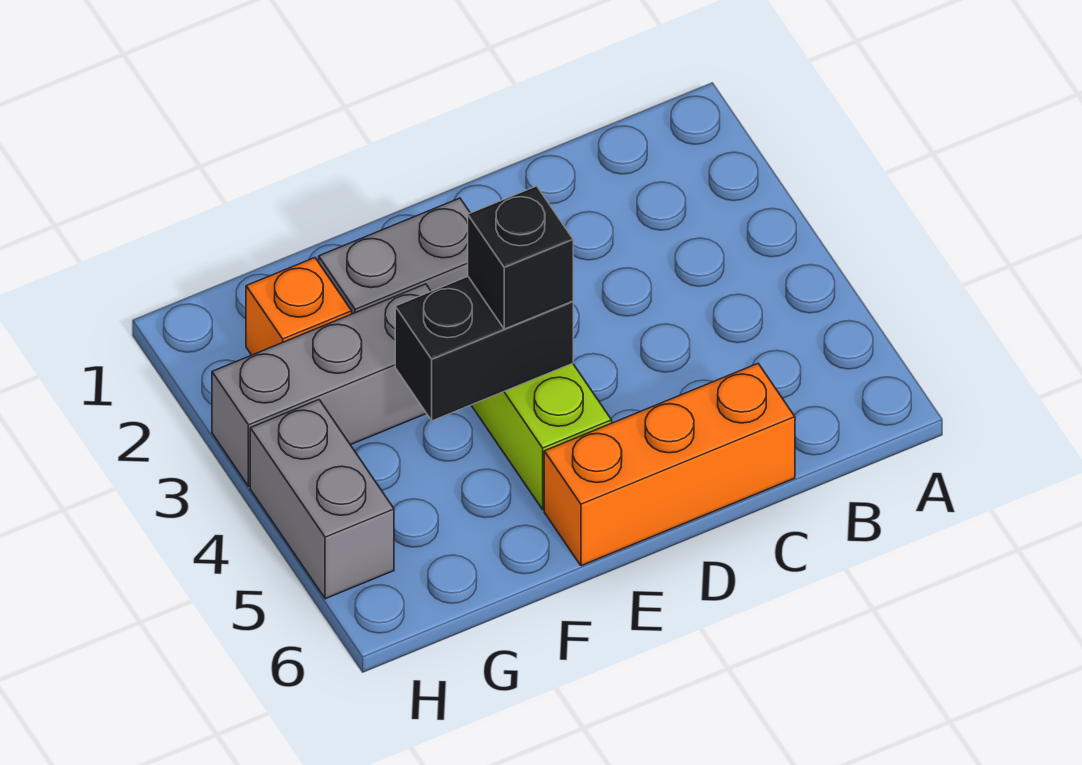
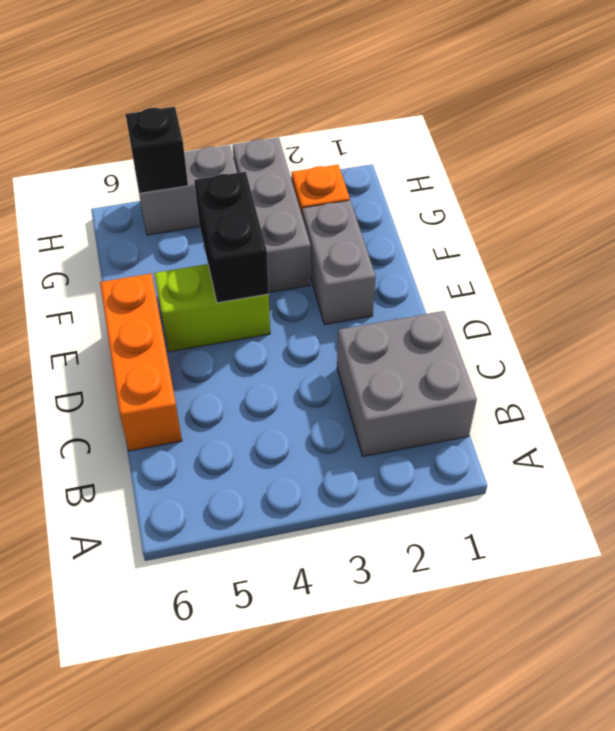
none -> grey 2x2 brick [337,311,477,456]
black 1x1 brick [468,186,573,329] -> black 1x1 brick moved to [126,107,188,193]

